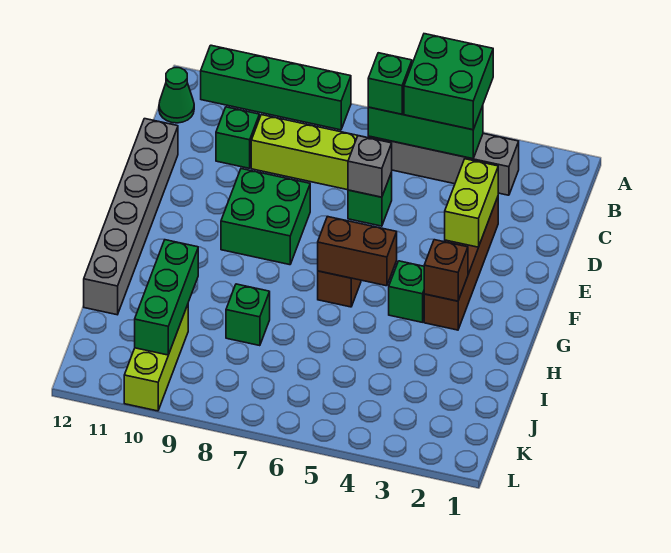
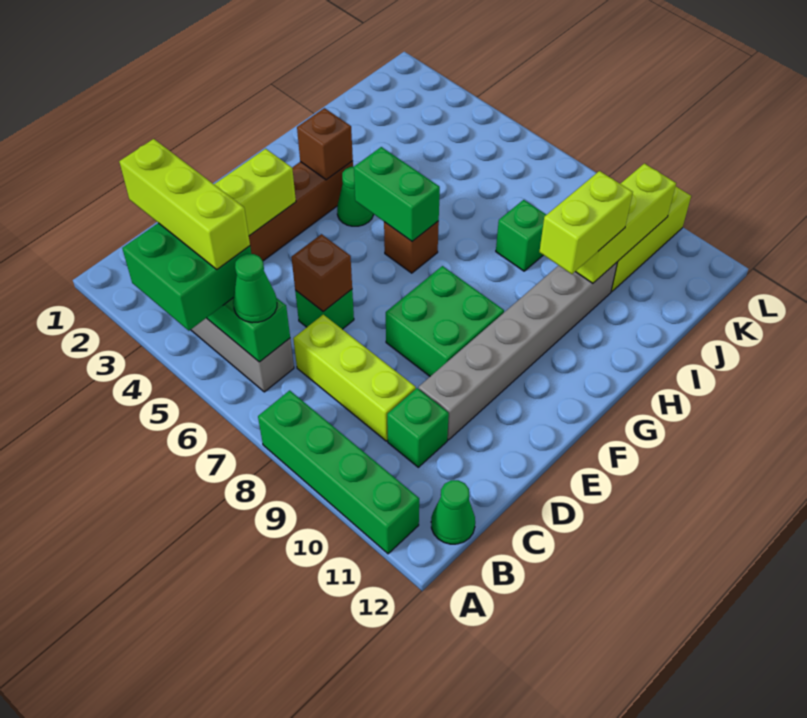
none -> lime 1x3 brick [119,139,250,269]
green 1x1 brick [368,53,412,114] -> green 1x1 cone [233,254,277,323]
grey 1x1 brick [348,136,392,197] -> brown 1x1 brick [291,234,352,312]
grey 1x6 brick [84,119,178,315] -> grey 1x6 brick moved to [419,263,617,440]
green 1x1 brick [389,261,424,322] -> green 1x1 cone [337,167,374,226]
brown 1x2 brick [318,217,397,286] -> green 1x2 brick [354,147,440,241]
none -> lime 1x2 brick [539,171,633,274]
green 1x3 brick [135,240,198,355] -> lime 1x3 brick [575,163,676,283]

